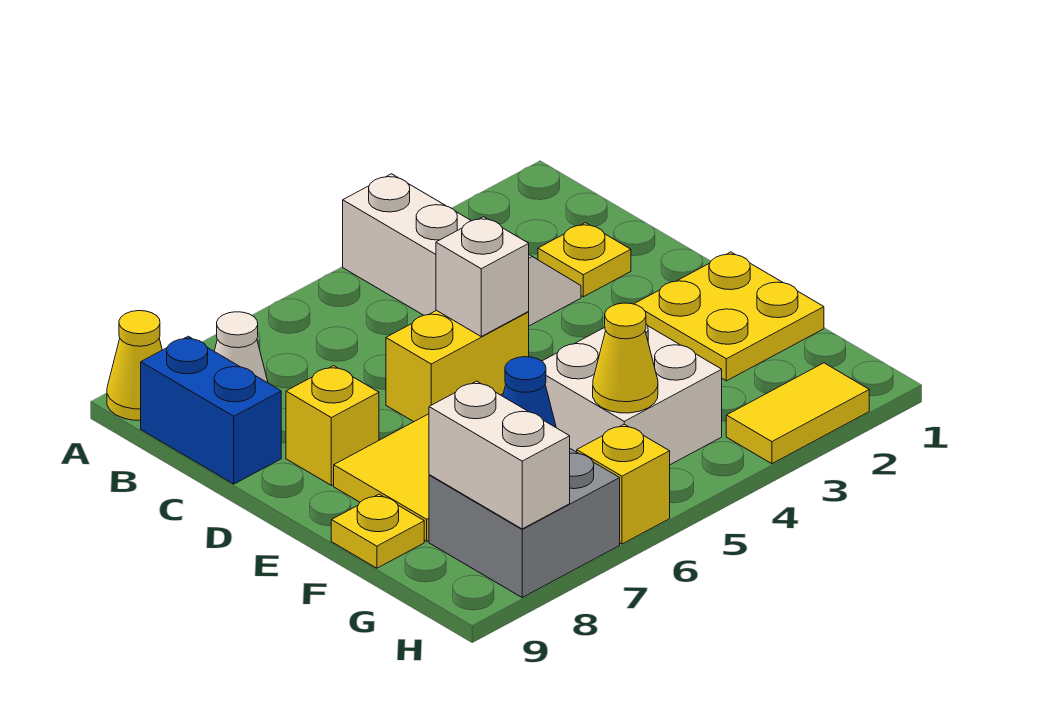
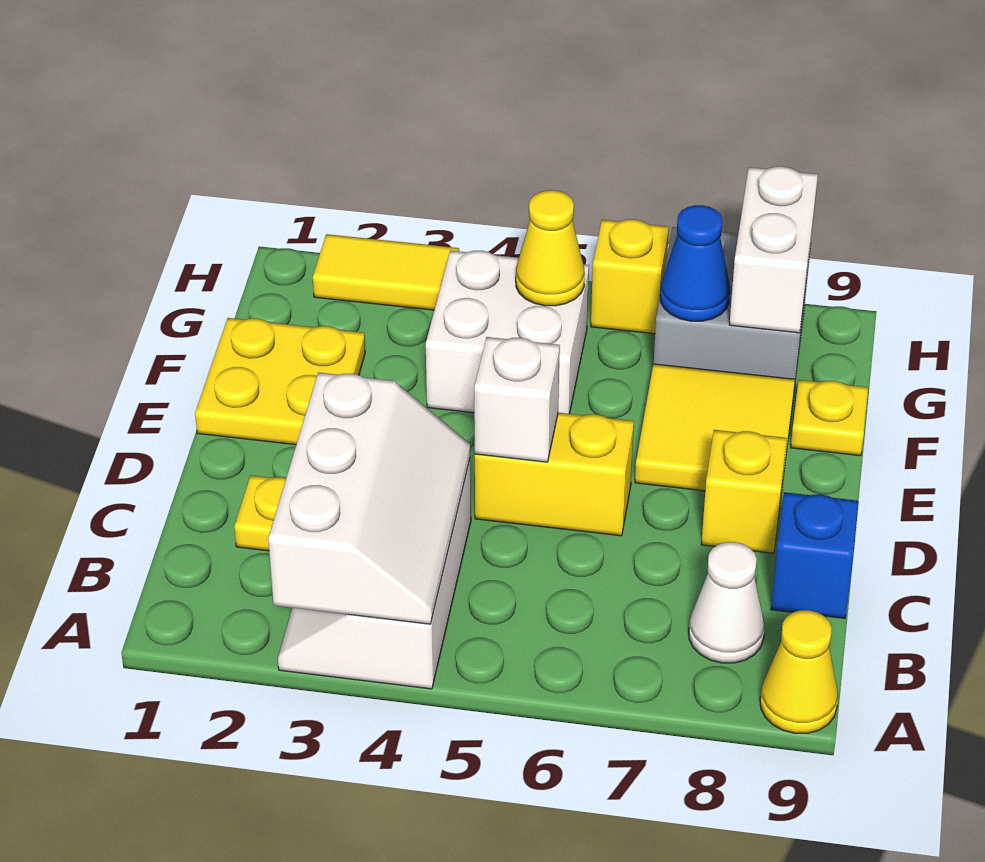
none -> white 2x3 slope [268,372,470,624]
blue 1x2 brick [141,336,281,484] -> blue 1x1 brick [771,492,859,618]

